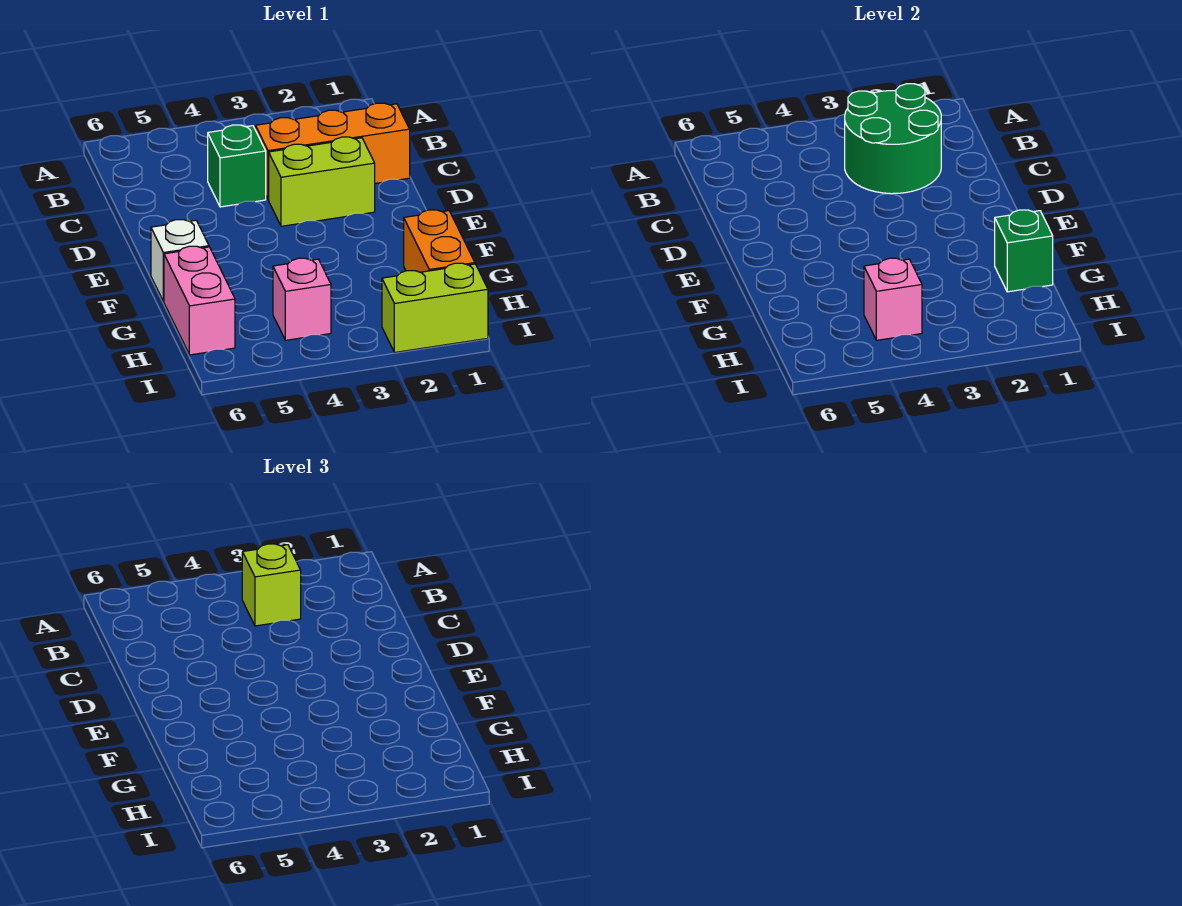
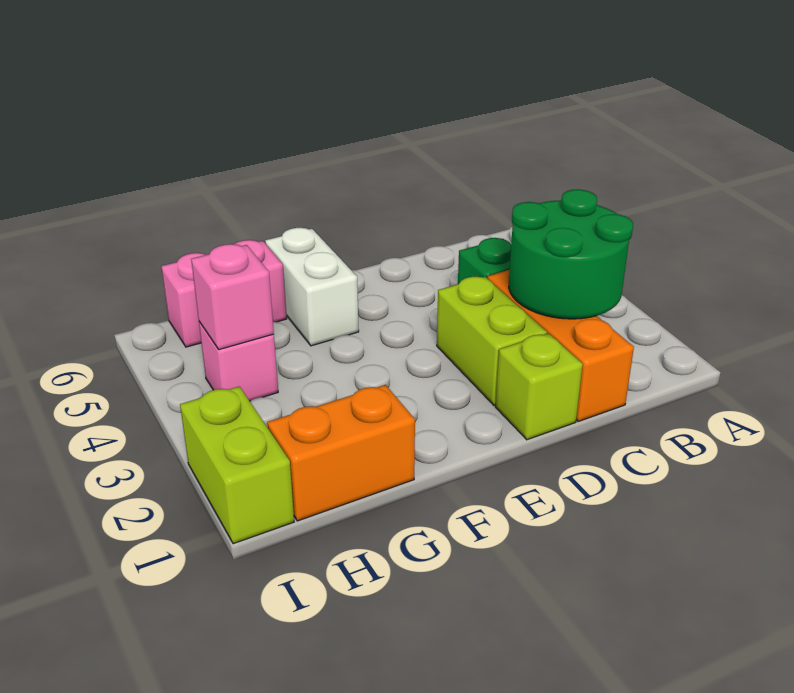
lime 1x1 brick [242,544,301,626] -> lime 1x1 brick moved to [496,333,583,440]
white 1x1 brick [151,220,209,302] -> white 1x2 brick [265,228,359,346]
green 1x1 brick [995,210,1053,292] -> none

